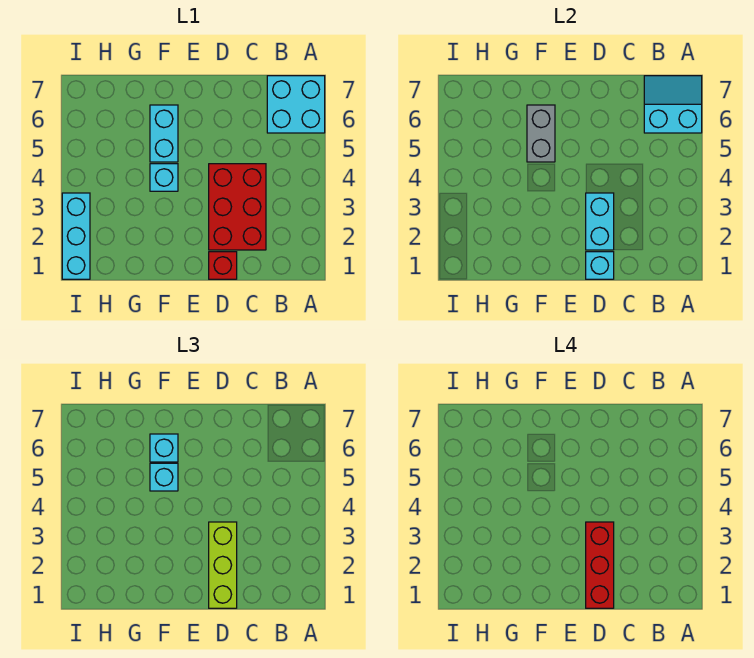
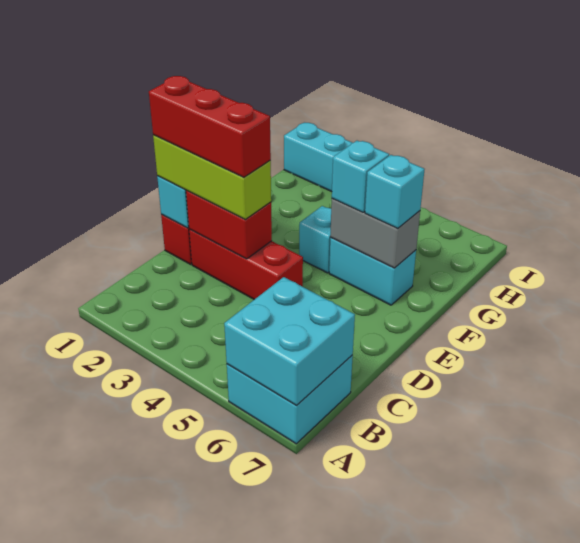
cyan 2x2 slope [644,76,702,133] -> cyan 2x2 brick [224,277,355,406]
red 2x3 brick [209,164,266,250] -> red 1x3 brick [189,229,303,300]
cyan 1x2 brick [586,193,614,250] -> red 1x2 brick [186,190,272,259]

